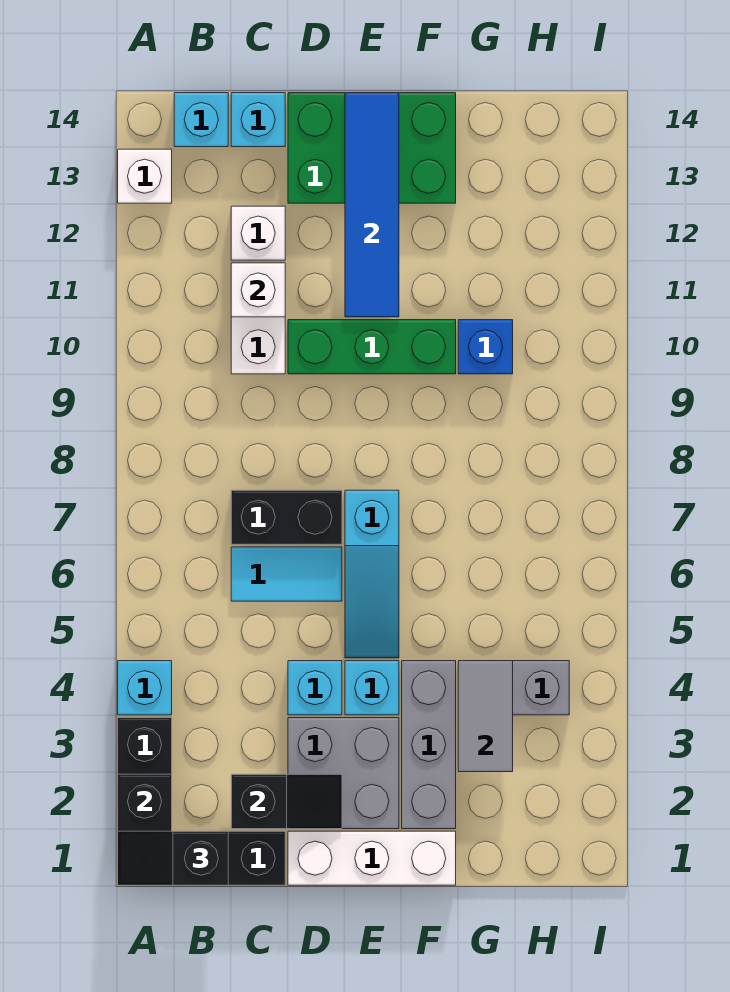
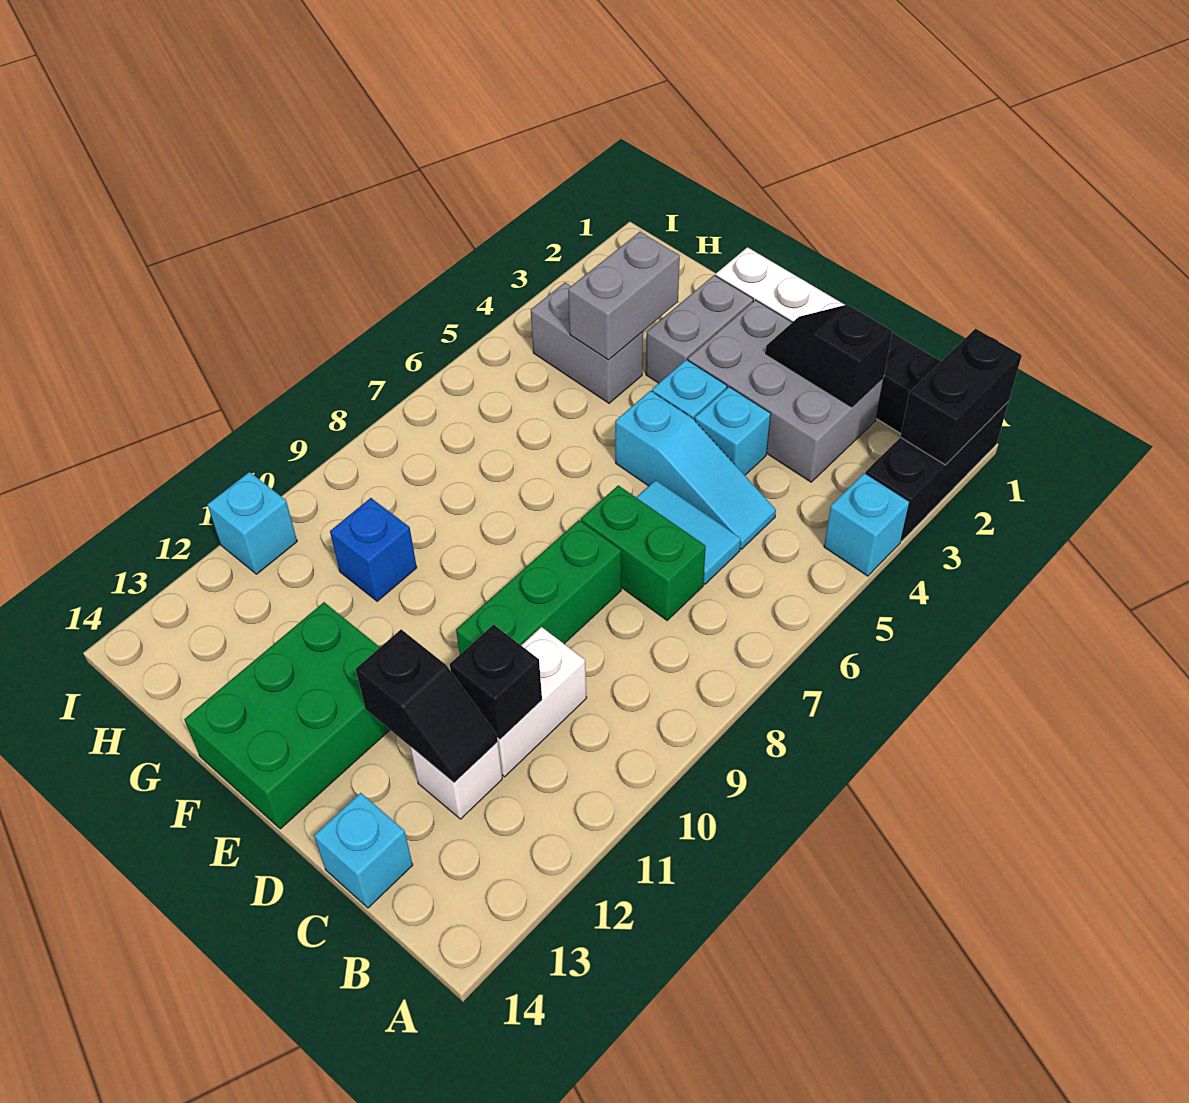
black 1x2 slope [118,831,228,885] -> black 1x2 slope moved to [356,629,498,783]
white 1x1 brick [118,149,172,203] -> none
cyan 1x1 brick [174,93,228,147] -> cyan 1x1 brick moved to [208,472,297,574]
black 1x2 brick [231,490,342,544] -> green 1x2 brick [581,485,706,620]
white 1x1 brick [231,263,285,317] -> black 1x1 brick [450,625,542,739]
grey 2x2 brick [288,718,399,829] -> grey 2x3 brick [688,300,884,482]
green 1x3 brick [288,320,456,374] -> green 1x3 brick turned to [456,520,621,654]
green 2x3 brick [288,93,456,203] -> green 2x3 brick turned to [184,602,390,829]
cyan 1x3 slope [345,490,399,658] -> cyan 1x3 slope turned to [615,391,776,549]
blue 1x4 tile [345,93,399,317] -> none
grey 1x3 brick [402,661,456,829] -> grey 1x2 brick [646,275,753,383]
grey 1x2 tile [458,661,513,772] -> grey 1x2 brick [568,232,680,360]

